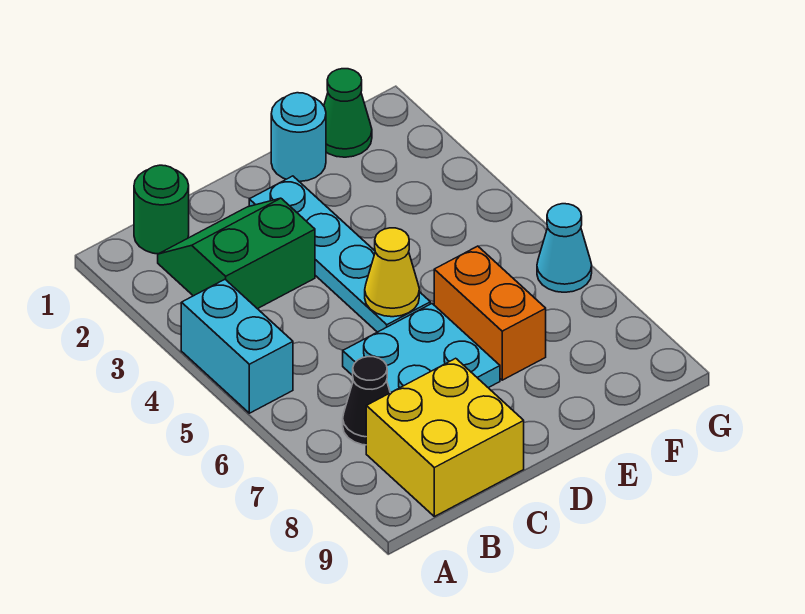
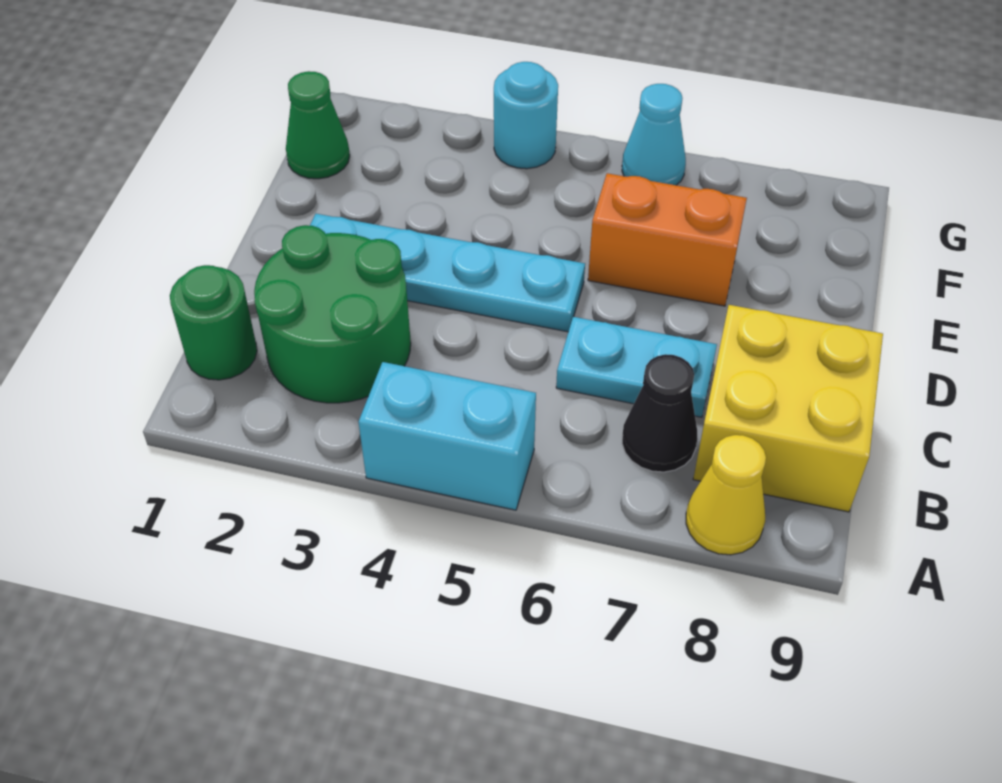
green 2x2 slope [158,198,315,309] -> green 2x2 round brick [254,225,411,403]
cyan 2x2 plate [343,304,500,393] -> cyan 1x2 plate [556,317,717,417]
yellow 1x1 cone [365,228,419,317] -> yellow 1x1 cone moved to [686,435,766,555]
cyan 1x1 round brick [271,93,326,182] -> cyan 1x1 round brick moved to [494,62,558,169]

